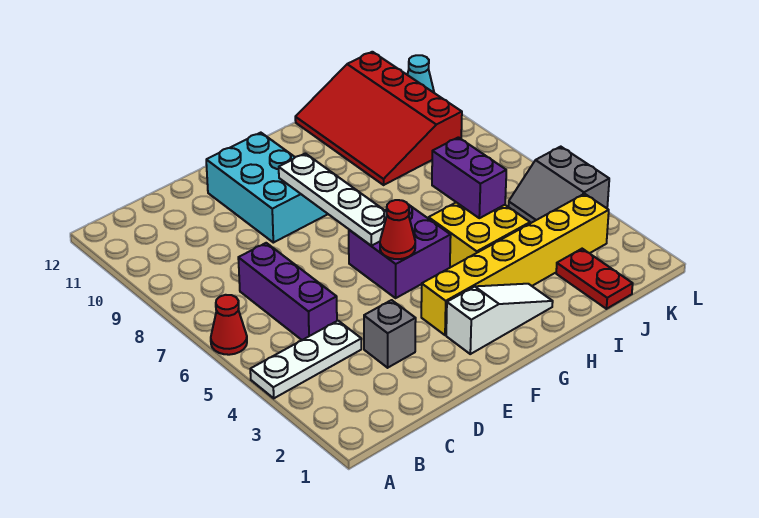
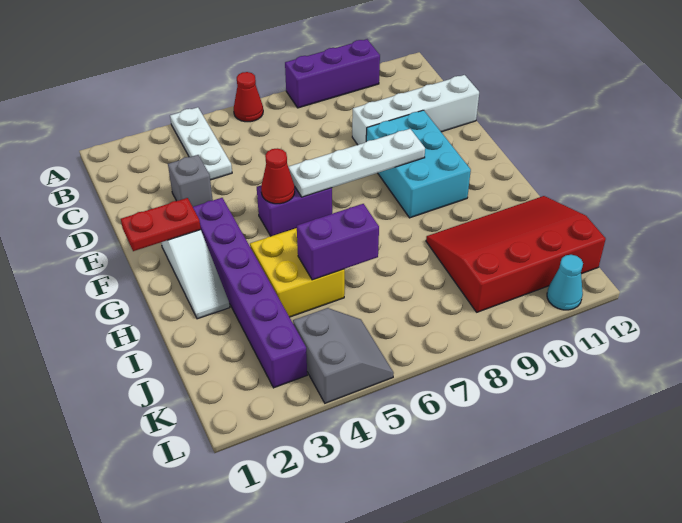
purple 1x3 brick [238,243,337,340] -> purple 1x3 brick moved to [285,39,380,108]
none -> white 1x4 brick [352,75,479,145]
cyan 2x3 brick [206,133,328,243] -> cyan 2x3 brick turned to [366,110,471,218]
yellow 1x6 brick [421,194,609,335] -> purple 1x6 brick [193,198,307,388]
purple 2x2 brick [349,205,451,298] -> purple 1x2 brick [257,185,332,236]
red 1x2 plate [556,249,633,309] -> red 1x2 plate moved to [121,198,201,251]
grey 2x2 slope [508,147,609,223] -> grey 2x2 slope turned to [293,308,394,403]

